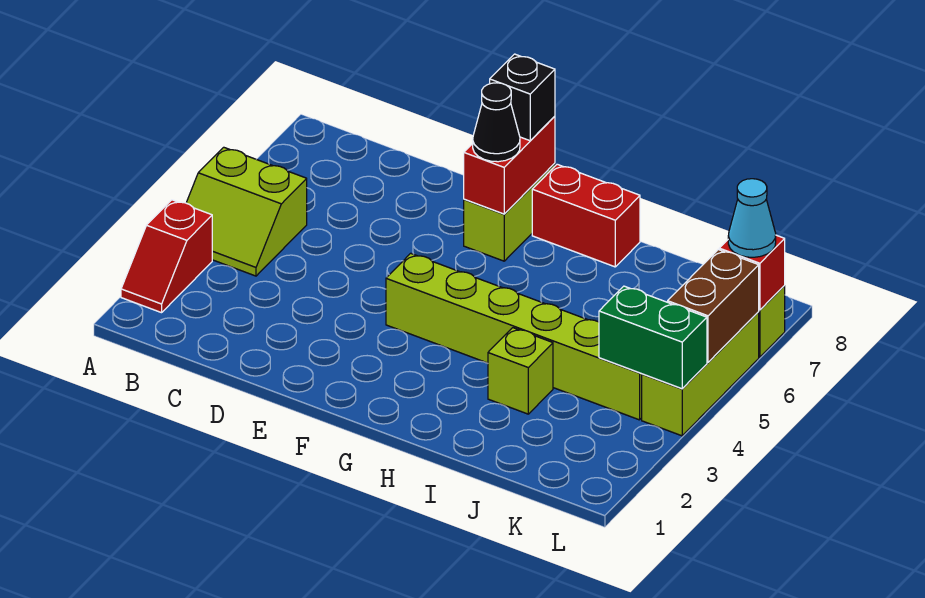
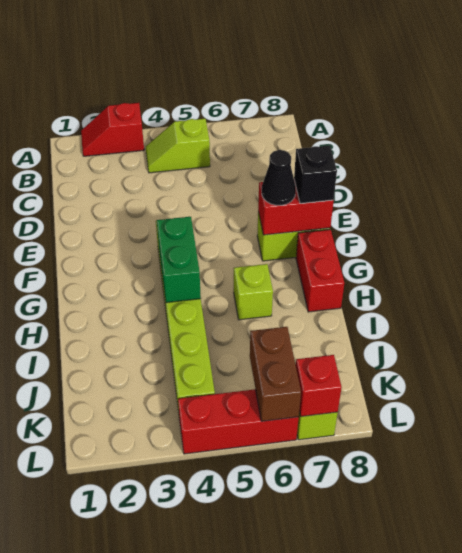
lime 2x2 slope [186,147,307,276] -> lime 1x2 slope [146,119,210,173]
lime 1x1 brick [488,328,553,414] -> lime 1x1 brick moved to [234,264,273,320]
green 1x2 brick [599,286,707,389] -> green 1x2 brick moved to [157,217,201,303]
lime 1x3 brick [642,312,759,436] -> red 1x3 brick [178,389,299,454]
brown 1x2 brick [668,250,759,362] -> brown 1x2 brick turned to [250,327,301,421]
cyan 1x1 cone [728,179,776,257] -> none

